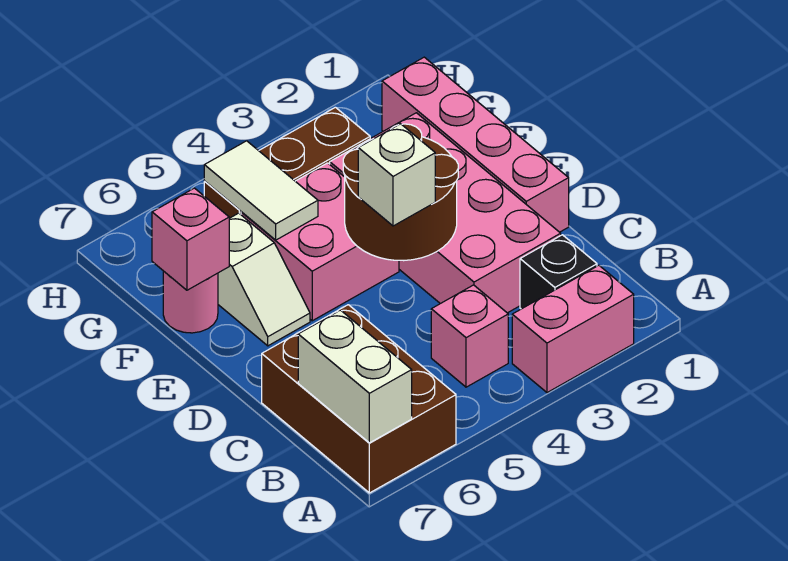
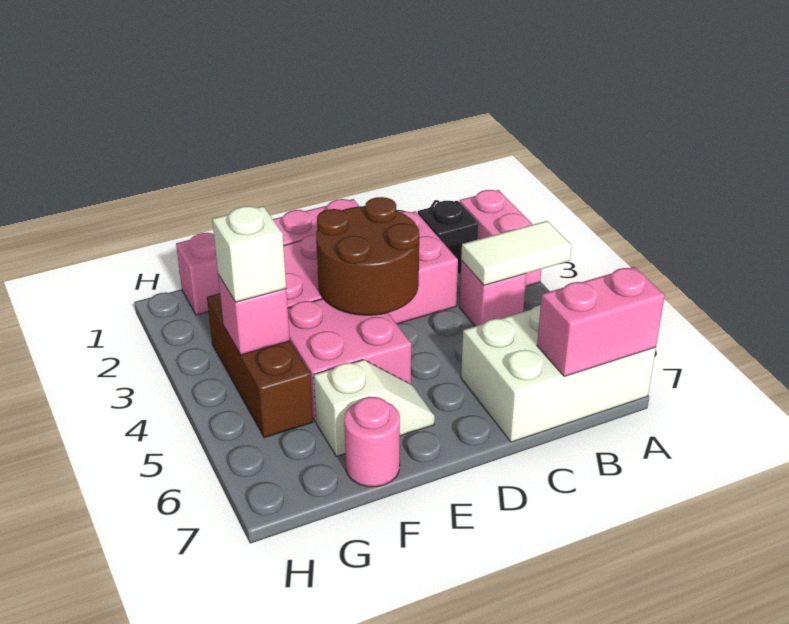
brown 2x3 brick [262,305,456,493] -> white 2x3 brick [461,305,656,442]
white 1x2 brick [298,310,412,443] -> pink 1x2 brick [537,267,665,376]
white 1x1 brick [358,124,435,226] -> white 1x1 brick moved to [212,206,286,302]
white 1x2 tile [204,141,318,240] -> white 1x2 tile moved to [461,221,572,285]
pink 1x1 brick [152,188,229,290] -> pink 1x1 brick moved to [218,275,290,355]

